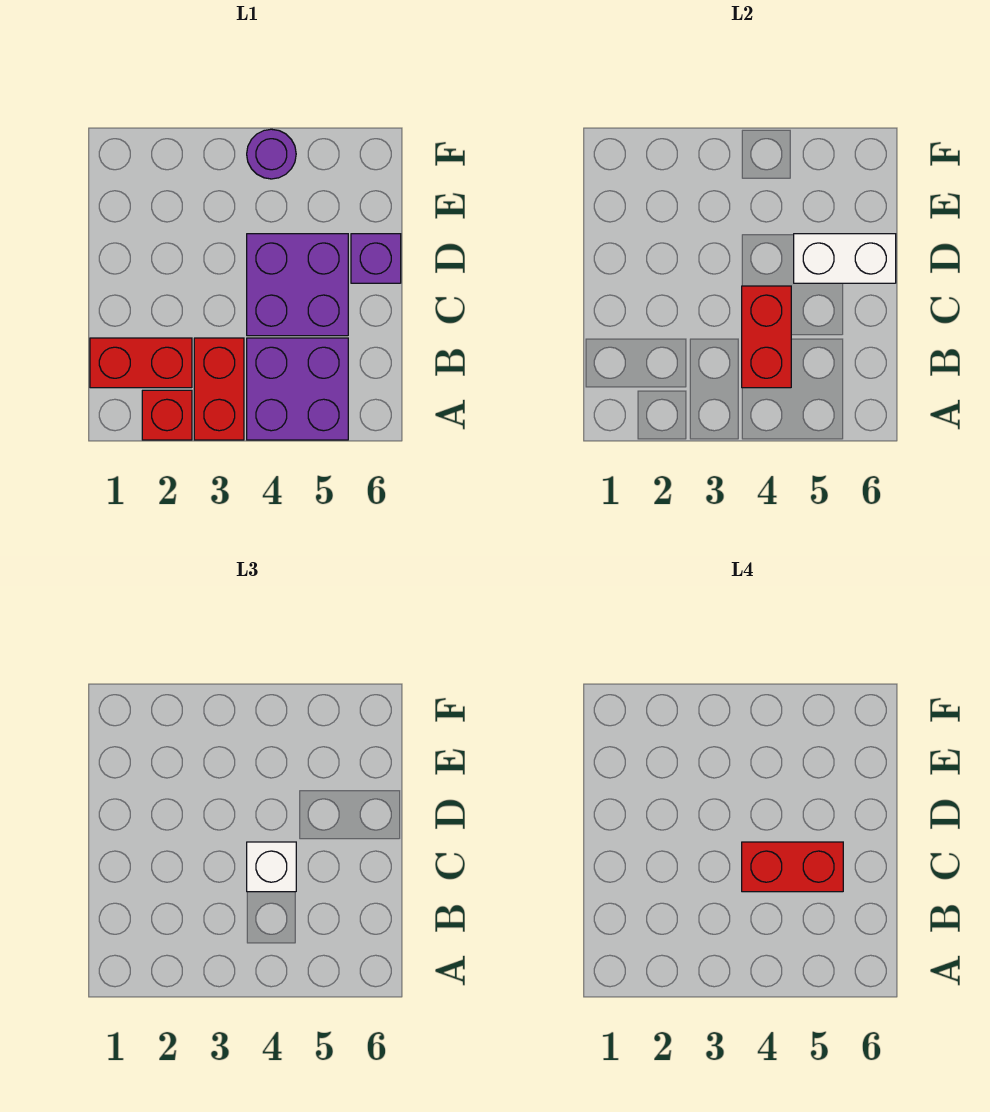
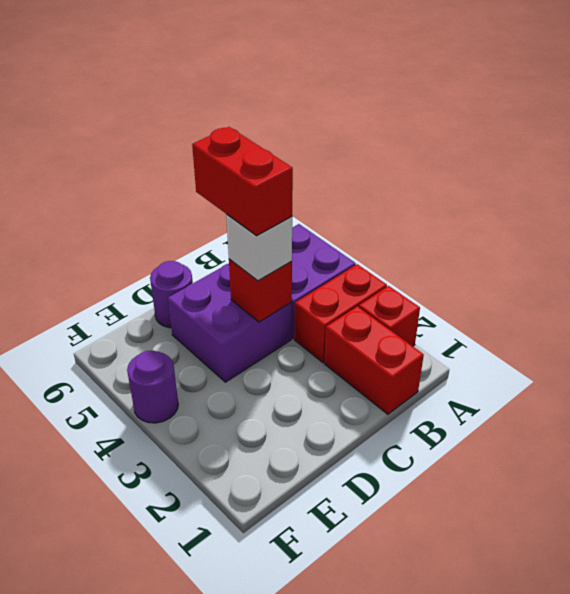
red 1x2 brick [742,286,791,388] -> red 1x1 brick [229,259,292,322]
white 1x2 brick [794,234,896,283] -> none
purple 1x1 brick [351,234,401,283] -> purple 1x1 round brick [150,261,193,328]

